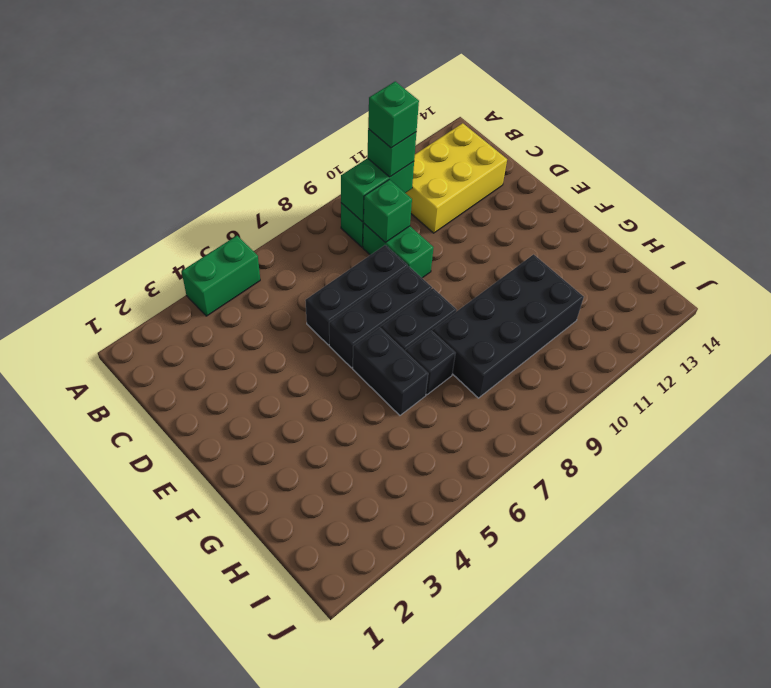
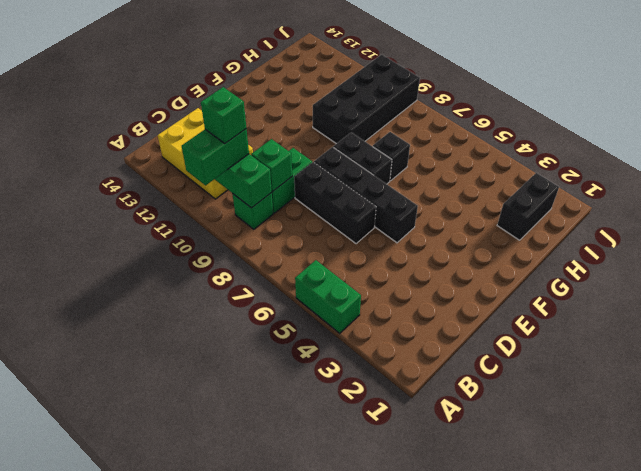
green 1x1 brick [367,129,416,177] -> green 1x2 brick [182,129,249,185]
black 1x3 brick [329,266,432,368] -> black 1x4 brick [314,147,418,243]
black 1x2 brick [353,327,428,415] -> black 1x2 brick moved to [497,173,559,240]
black 2x4 brick [433,254,584,398] -> black 2x4 brick turned to [313,55,420,144]

